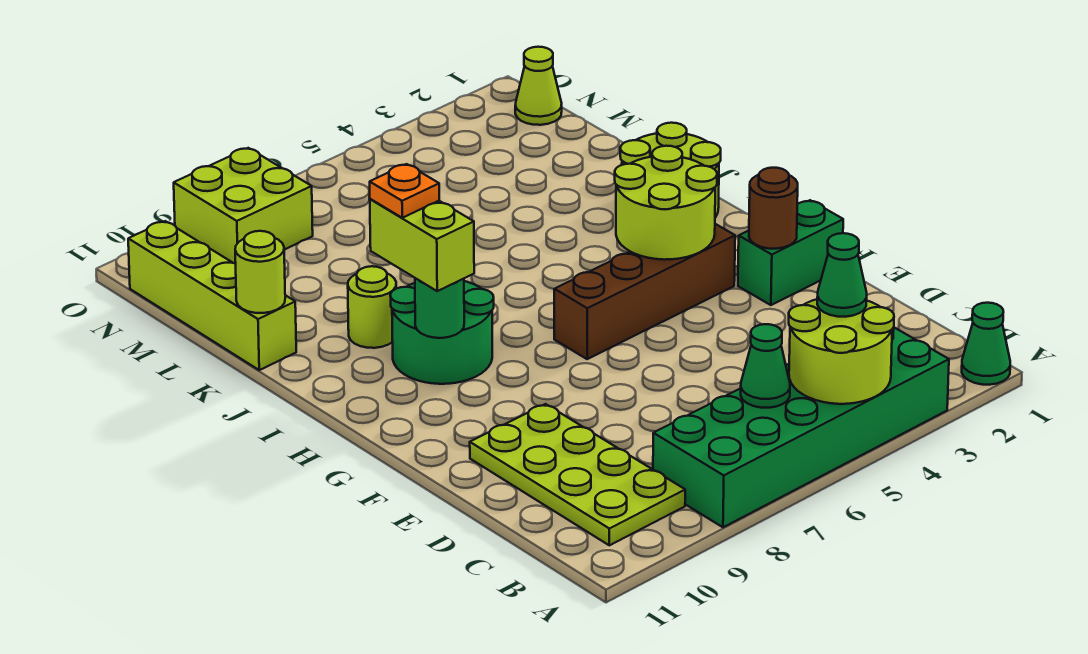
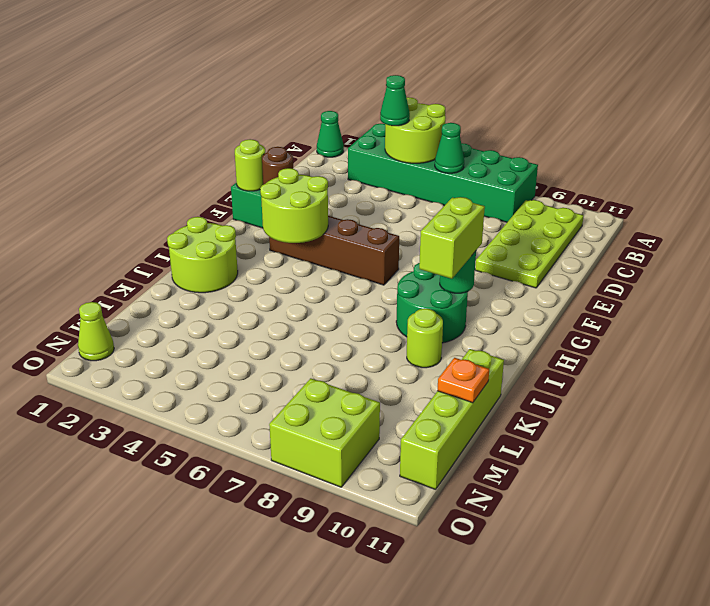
orange 1x1 plate [370,164,439,218] -> orange 1x1 plate moved to [437,358,489,403]
lime 1x1 round brick [235,231,285,313] -> lime 1x1 round brick moved to [235,139,265,191]

